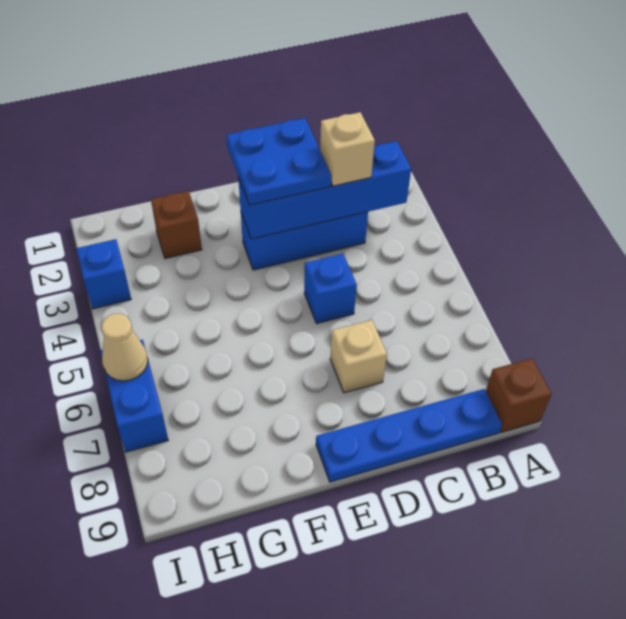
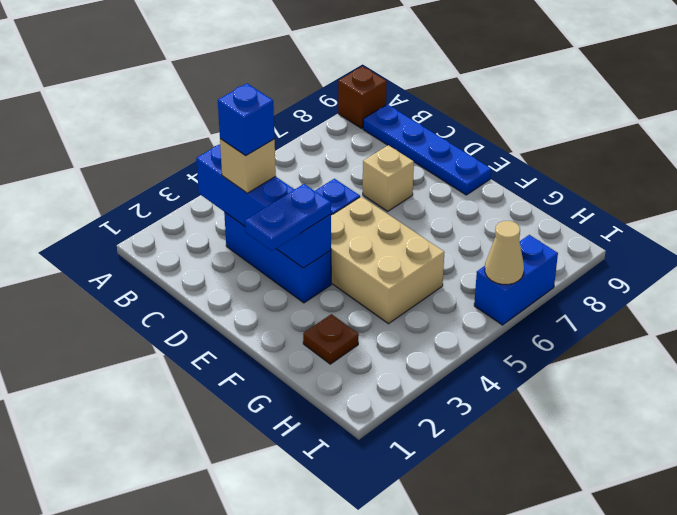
blue 2x2 plate [226,118,331,205] -> blue 1x2 plate [245,184,331,251]
none -> tan 2x3 brick [331,197,444,324]
brown 1x1 brick [151,191,202,259] -> brown 1x1 plate [303,314,359,364]
blue 1x1 brick [76,239,131,309] -> blue 1x1 brick moved to [218,84,275,156]

